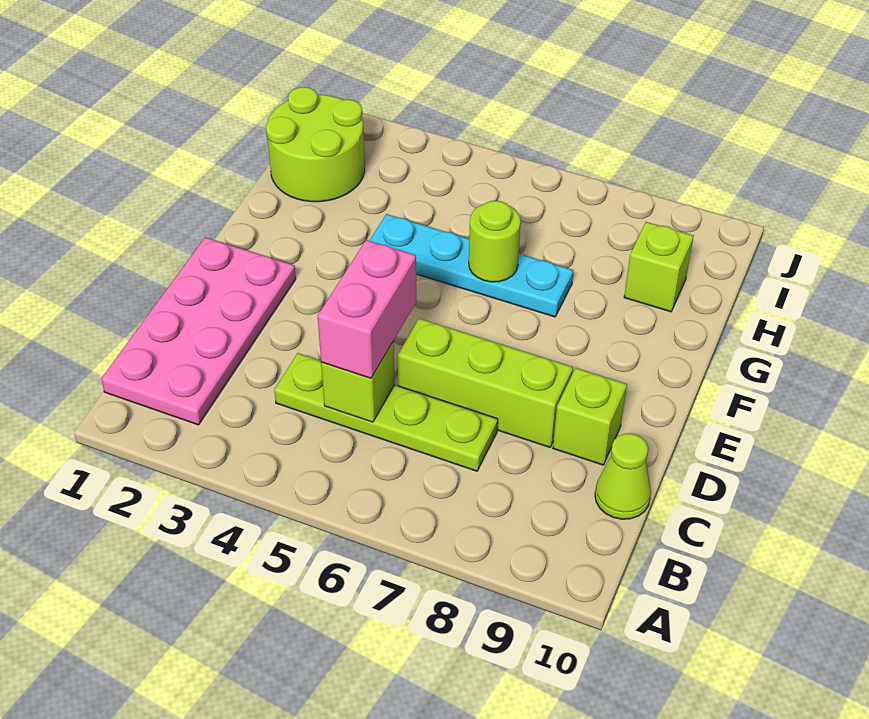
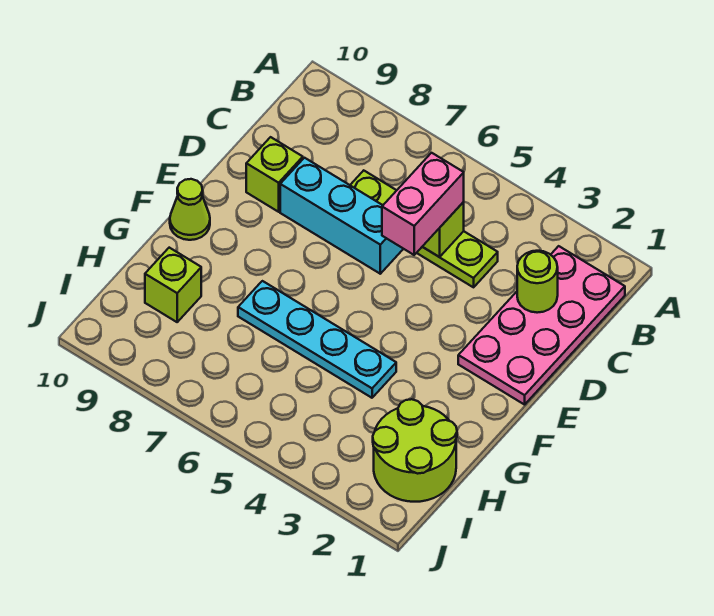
lime 1x1 cone [595,433,651,519] -> lime 1x1 cone moved to [170,179,210,240]
lime 1x3 brick [398,318,573,447] -> cyan 1x3 brick [280,158,403,274]
lime 1x1 round brick [469,201,521,282] -> lime 1x1 round brick moved to [517,251,558,313]

